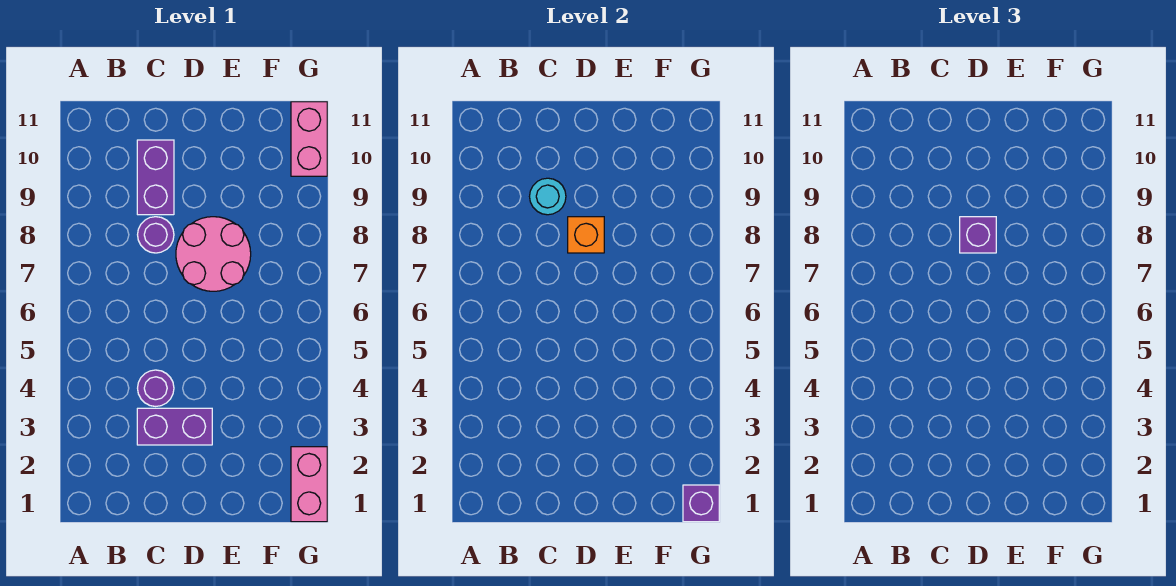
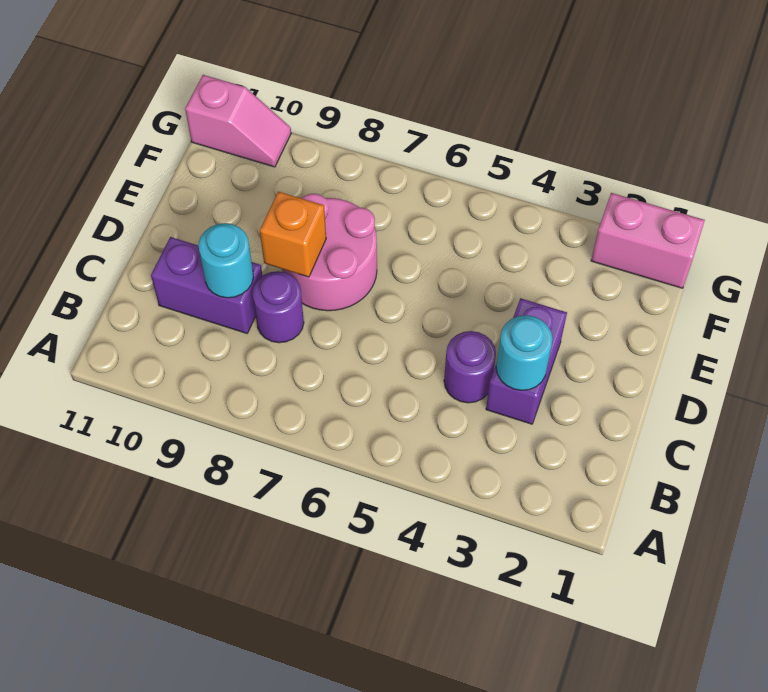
none -> cyan 1x1 round brick [496,315,553,390]
purple 1x1 brick [960,217,996,253] -> none
purple 1x1 brick [683,485,719,522] -> none
pink 1x2 brick [291,102,327,176] -> pink 1x2 slope [185,75,291,167]

